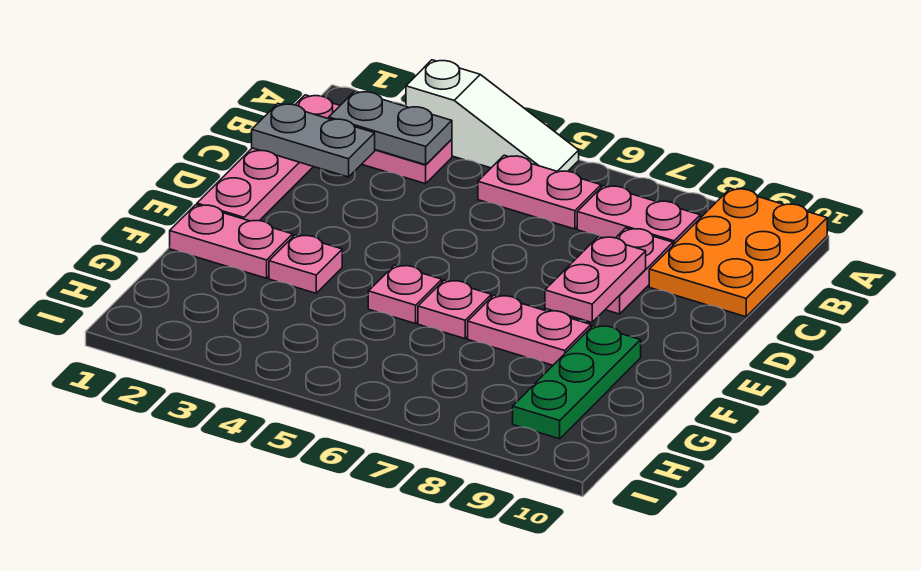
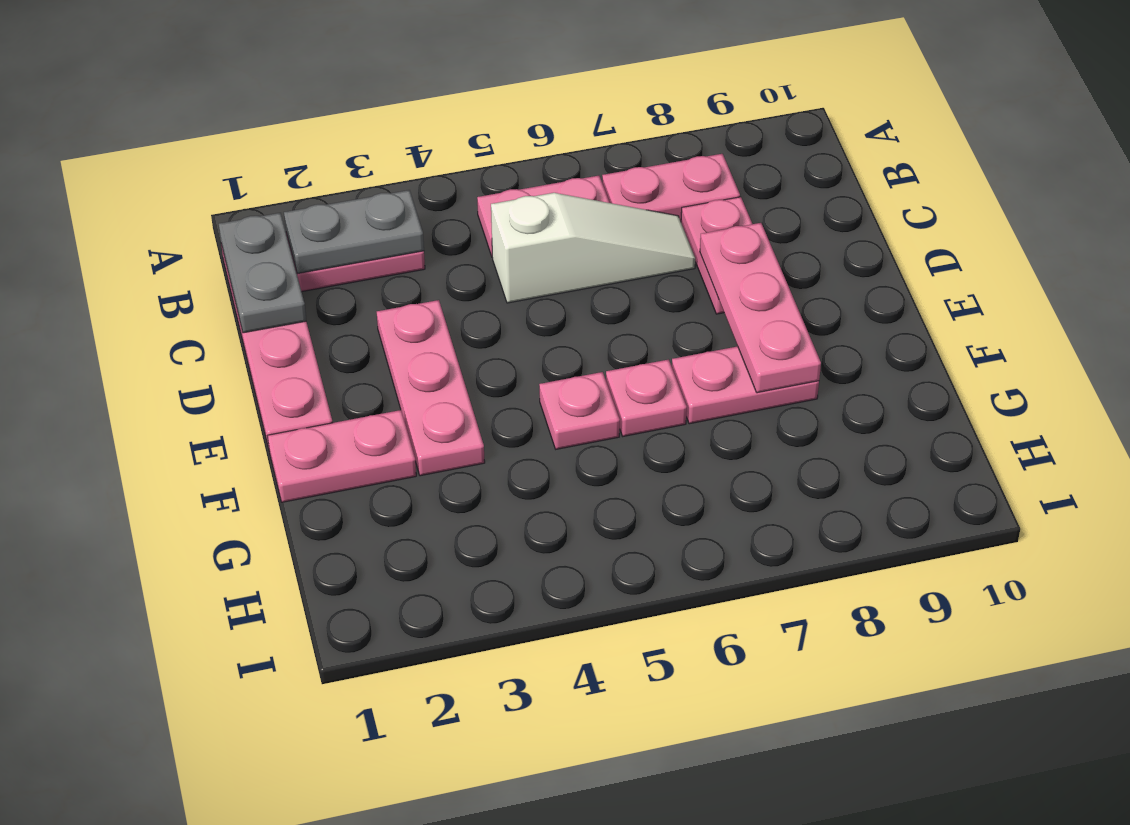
white 1x3 slope [406,60,579,172] -> white 1x3 slope moved to [491,193,695,303]
orange 2x3 plate [649,188,827,317] -> none
grey 1x2 plate [252,104,375,177] -> grey 1x2 plate turned to [219,213,306,333]
pink 1x2 plate [545,237,646,322] -> pink 1x3 plate [700,223,821,393]
pink 1x1 plate [269,235,342,293] -> pink 1x3 plate [377,300,485,476]
green 1x3 plate [513,325,641,439] -> none

